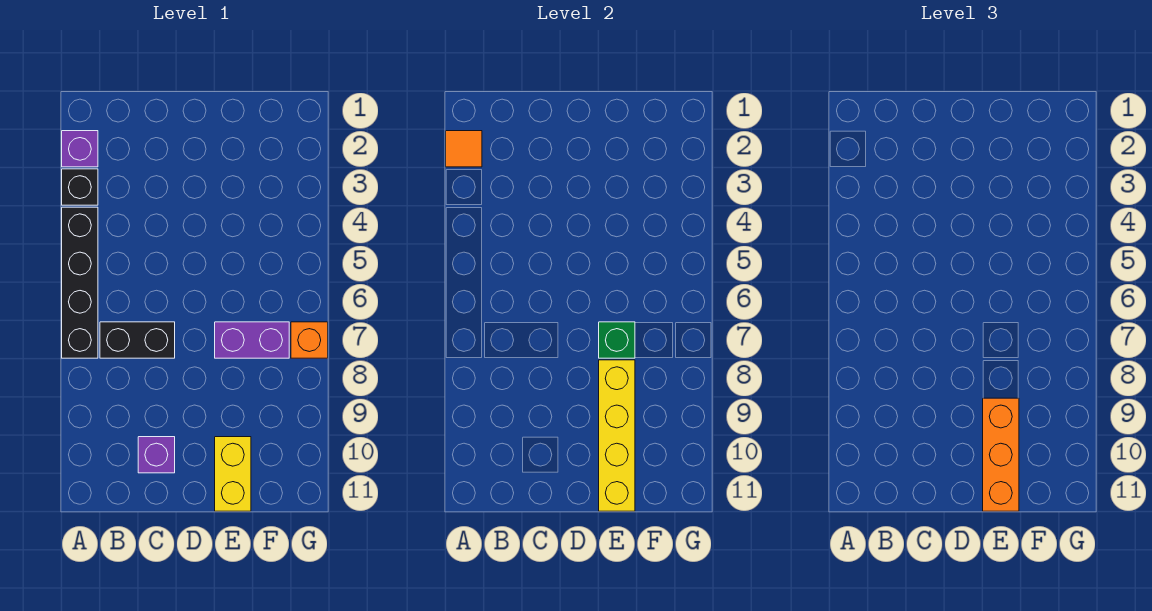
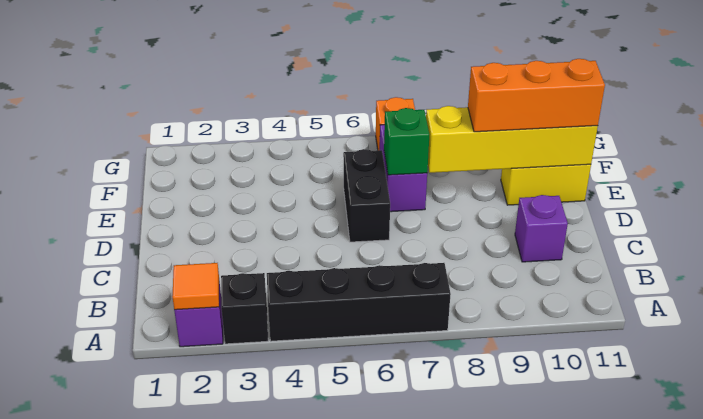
black 1x2 brick [100,322,175,358] -> black 1x2 brick moved to [343,149,390,242]

